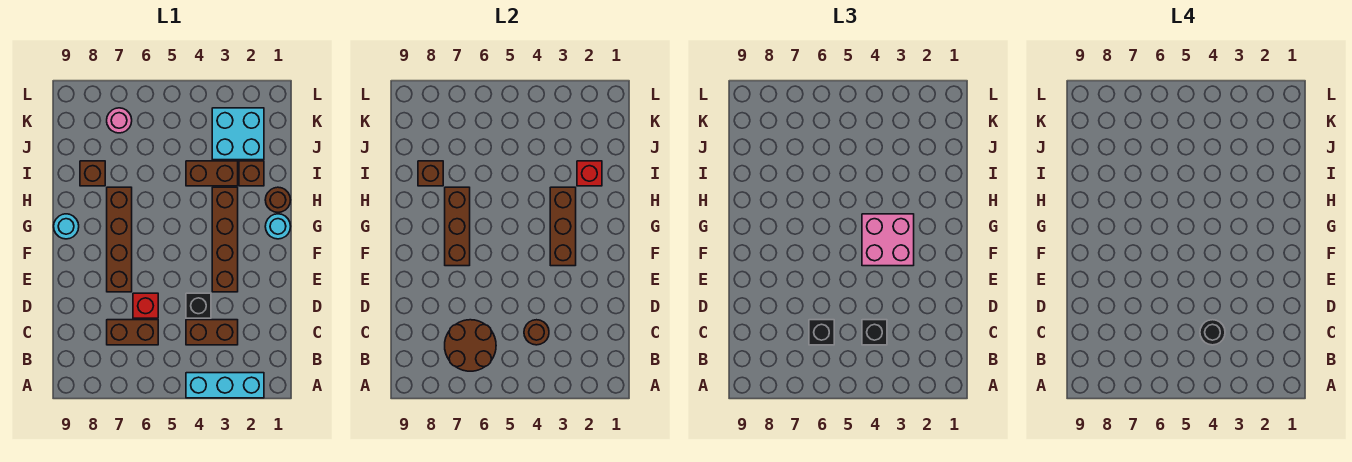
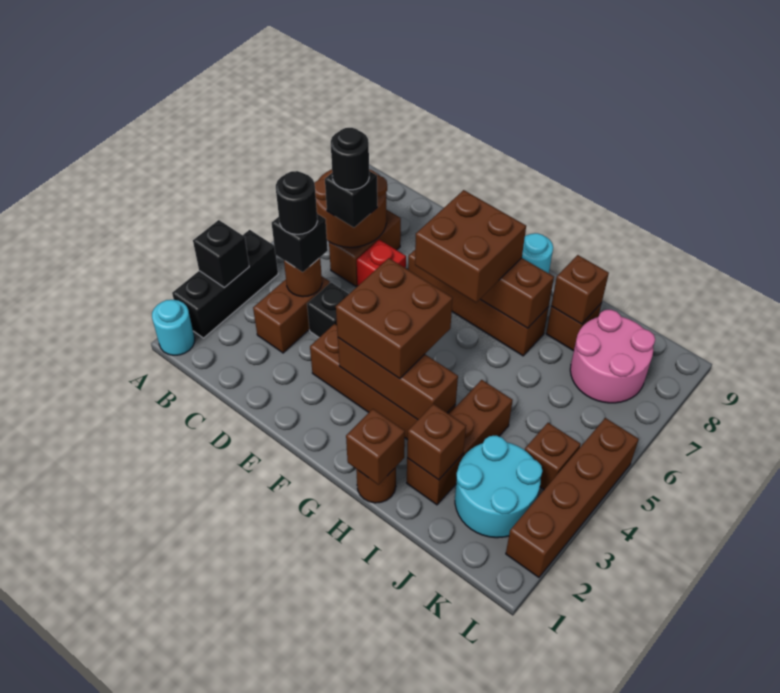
cyan 1x3 brick [186,373,264,398] -> black 1x3 brick [172,230,278,338]
none -> black 1x1 brick [193,220,249,288]
none -> black 1x1 round brick [331,128,369,190]
pink 2x2 brick [862,214,914,266] -> brown 2x2 brick [336,258,453,379]
none -> brown 2x2 brick [415,190,526,303]
cyan 1x1 round brick [265,214,291,239] -> cyan 1x1 round brick moved to [152,300,195,355]
none -> brown 1x1 brick [346,409,405,485]
red 1x1 brick [577,161,602,186] -> brown 1x1 brick [407,404,466,480]
cyan 2x2 brick [212,108,264,160] -> cyan 2x2 round brick [455,436,542,538]
none -> brown 1x1 brick [525,423,581,490]
pink 1x1 round brick [107,108,132,133] -> pink 2x2 round brick [570,310,655,403]
none -> brown 1x4 brick [506,418,639,577]

